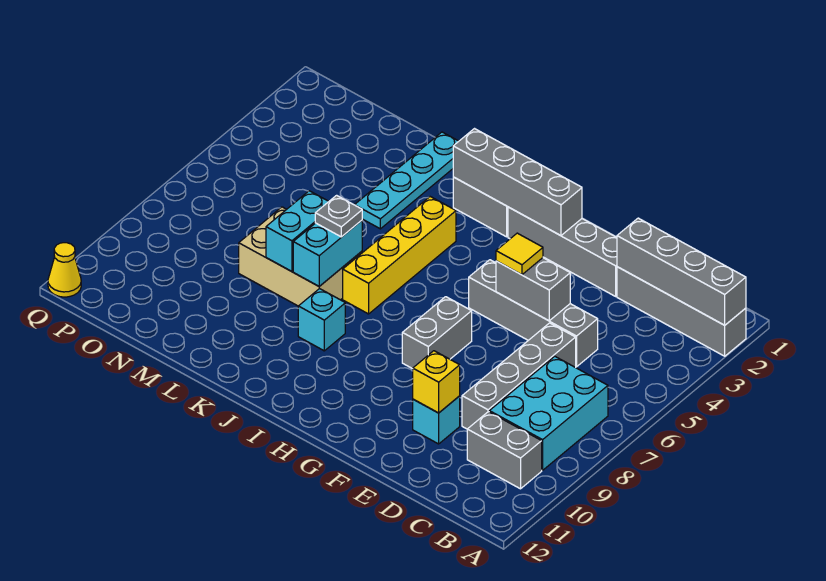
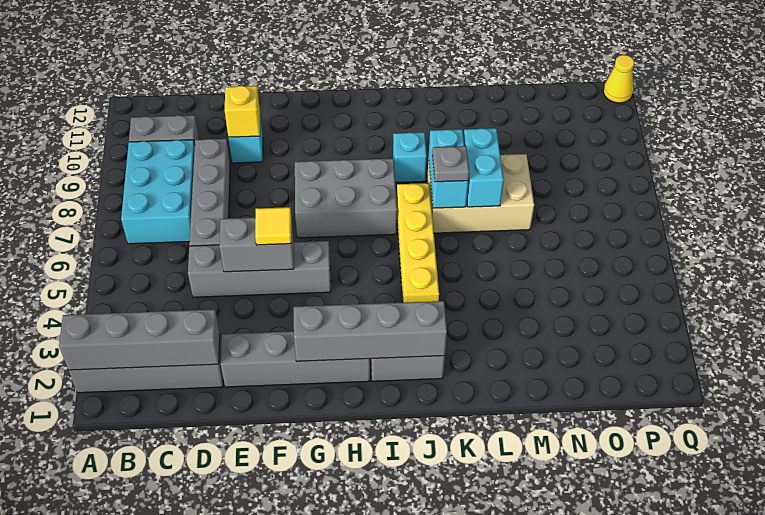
grey 1x2 brick [402,297,472,369] -> grey 2x3 brick [295,158,397,238]
cyan 1x4 plate [355,132,459,229] -> none

